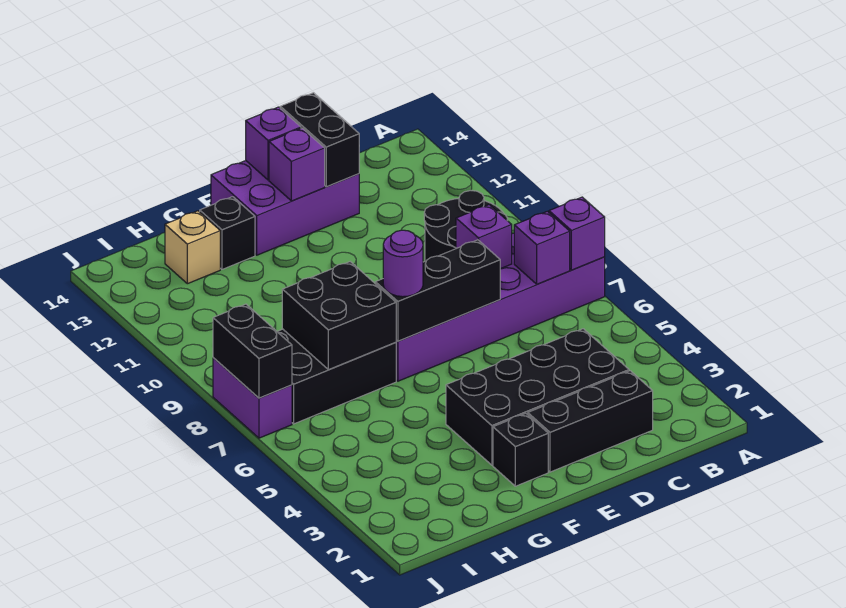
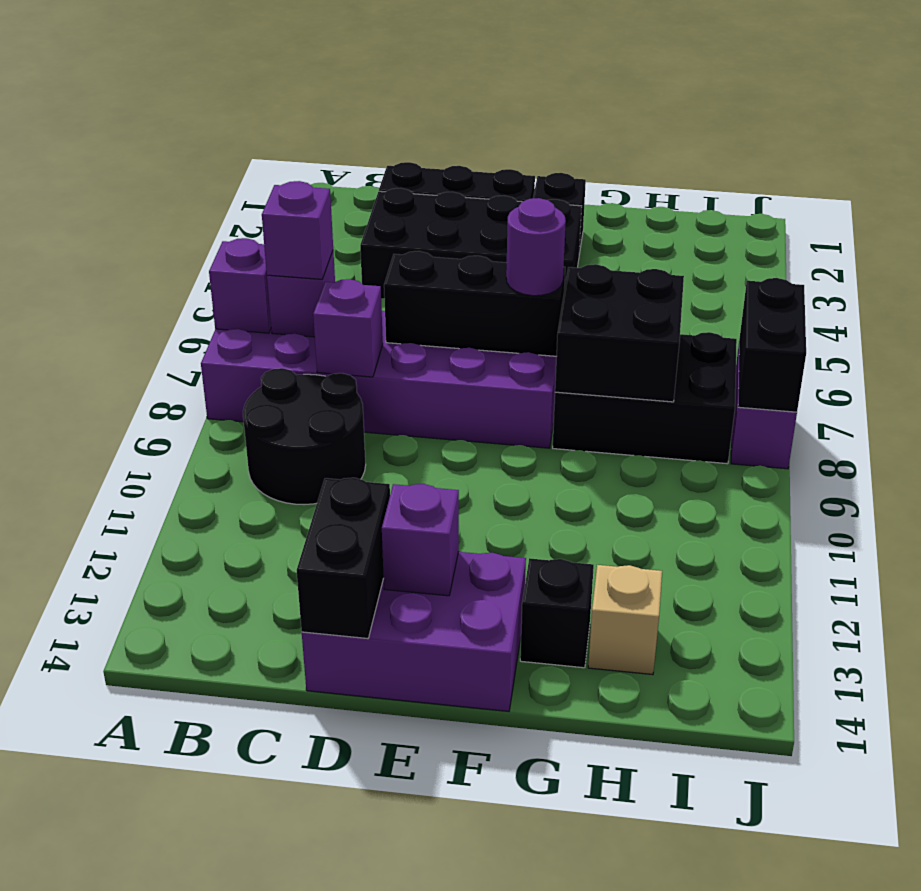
purple 1x1 brick [246,107,301,180] -> purple 1x1 brick moved to [262,181,333,279]

